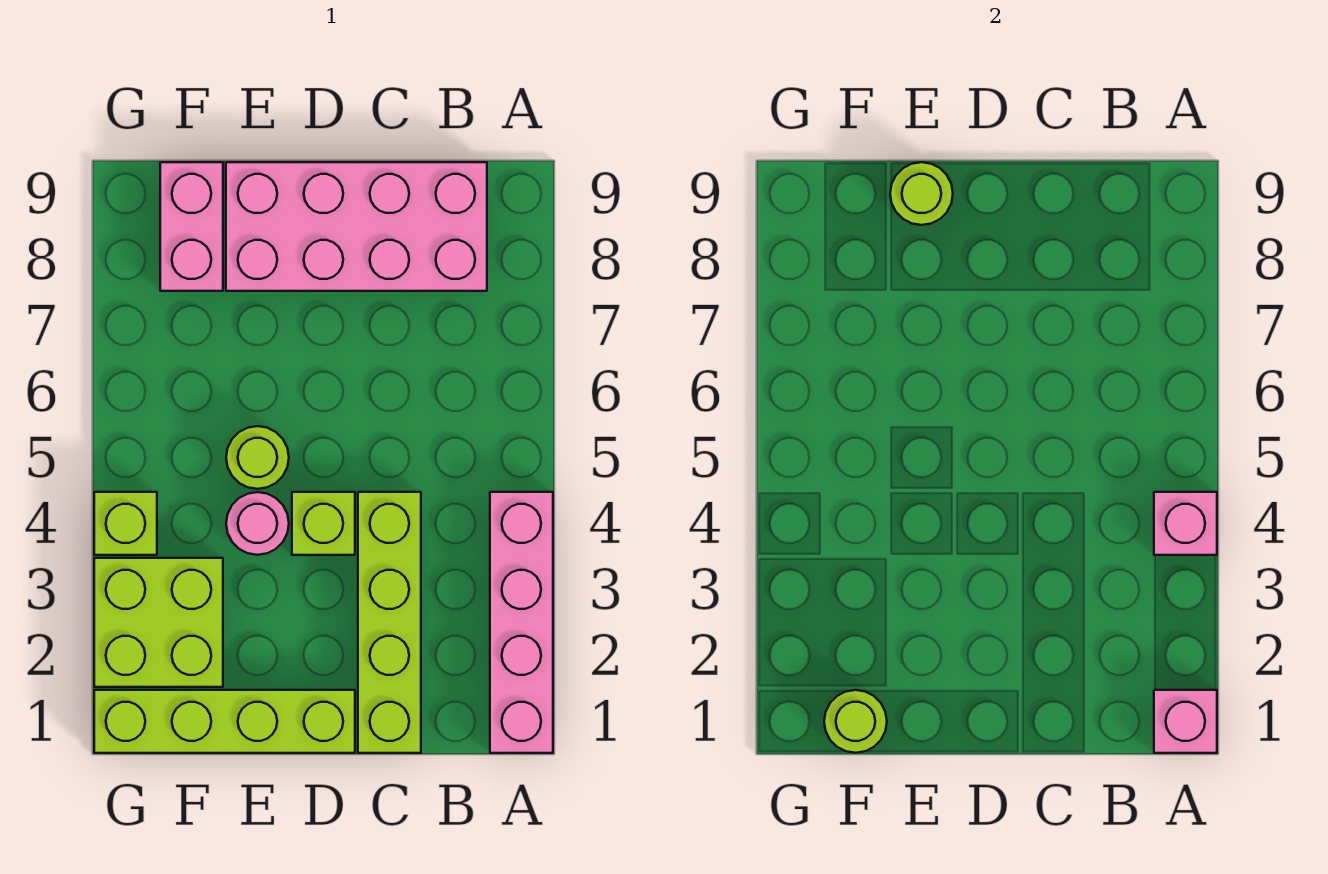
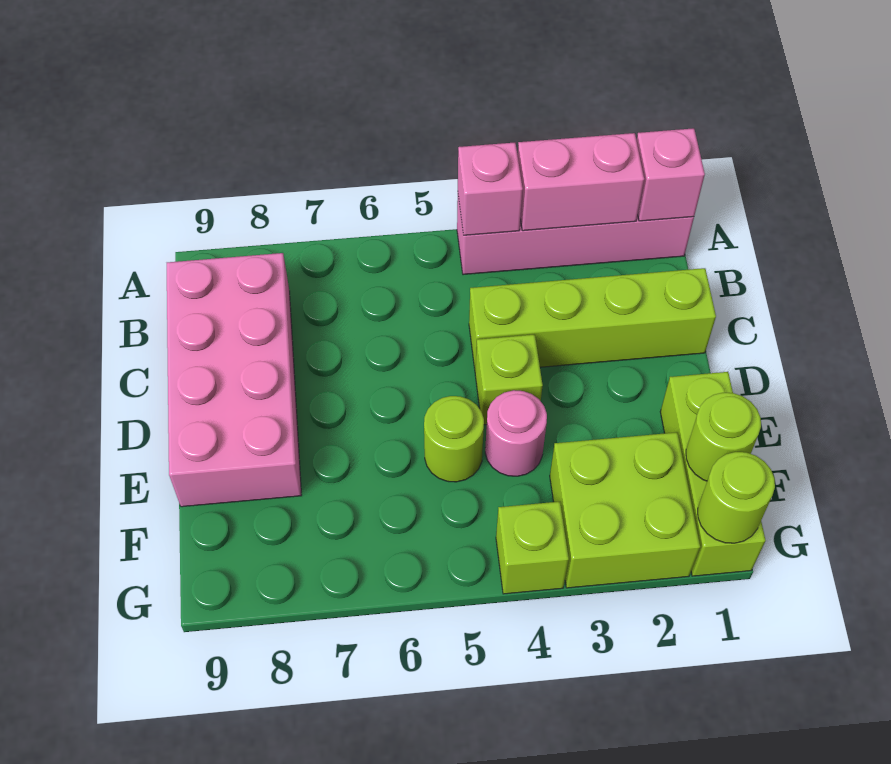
lime 1x4 brick [94,690,355,753] -> lime 1x3 brick [660,372,766,576]
lime 1x1 round brick [890,162,953,225] -> lime 1x1 round brick moved to [698,452,775,543]
pink 1x2 brick [160,162,223,291] -> pink 1x2 brick moved to [518,133,644,231]

